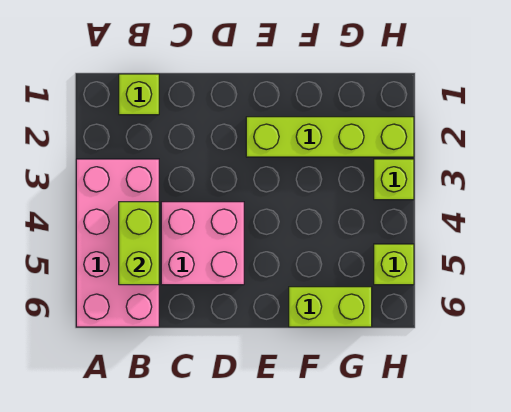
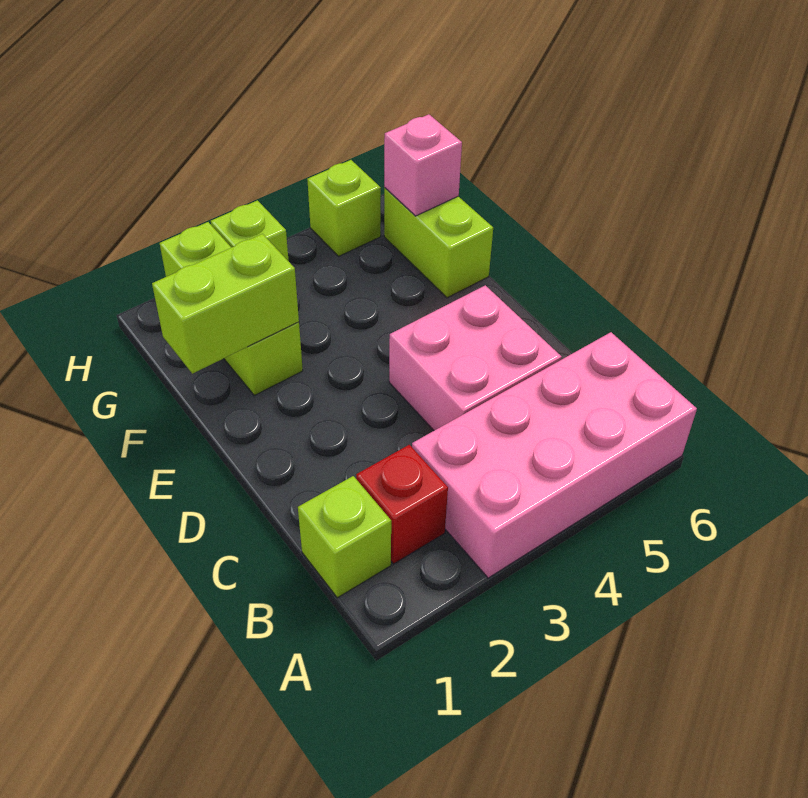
none -> red 1x1 brick [356,445,448,564]
lime 1x2 brick [119,202,159,285] -> lime 1x2 brick moved to [152,234,299,374]
lime 1x4 brick [246,117,414,157] -> lime 1x3 brick [160,222,303,395]
none -> pink 1x1 brick [384,114,462,216]

